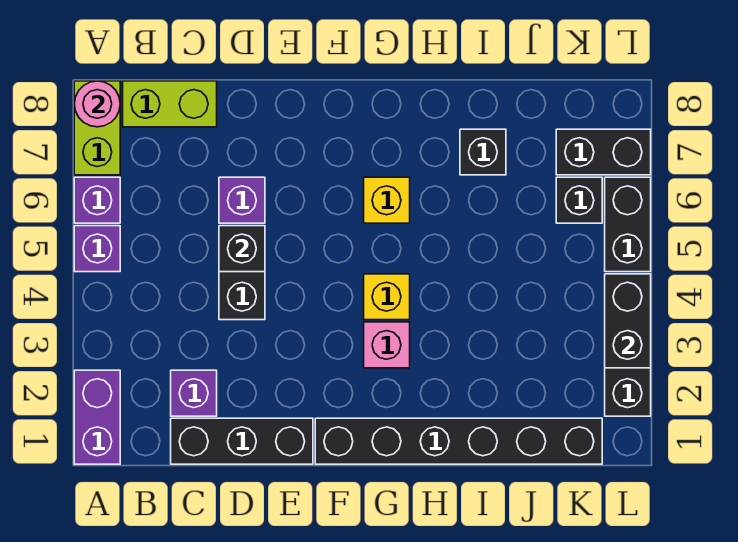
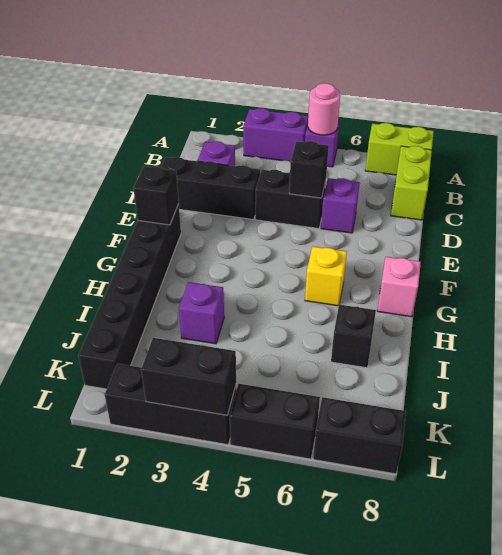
purple 1x2 brick [74,370,120,464] -> purple 1x2 brick moved to [243,108,308,161]
purple 1x1 brick [74,177,120,223] -> purple 1x1 brick moved to [179,282,224,344]
pink 1x1 round brick [74,81,120,127] -> pink 1x1 round brick moved to [308,83,340,135]
black 1x3 brick [171,418,313,464] -> black 1x3 brick turned to [161,157,260,220]
pink 1x1 brick [364,322,410,368] -> pink 1x1 brick moved to [377,257,421,317]
yellow 1x1 brick [364,274,410,320] -> none
black 1x1 brick [556,177,602,223] -> black 1x1 brick moved to [133,167,179,225]
black 1x2 brick [556,129,651,175] -> black 1x2 brick turned to [313,397,406,474]

